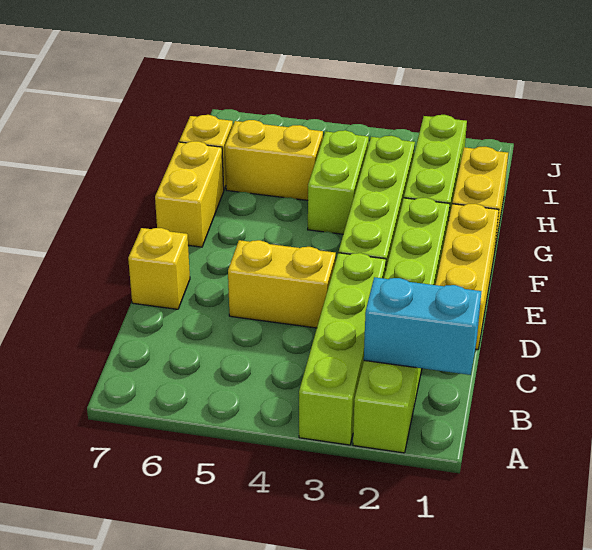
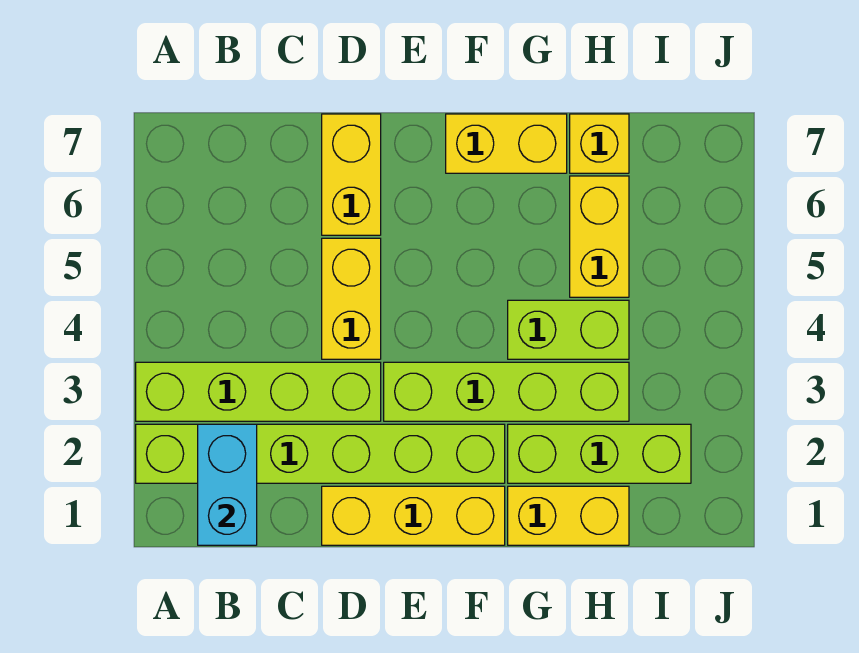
yellow 1x1 brick [128,228,190,309] -> yellow 1x2 brick [322,114,381,235]

